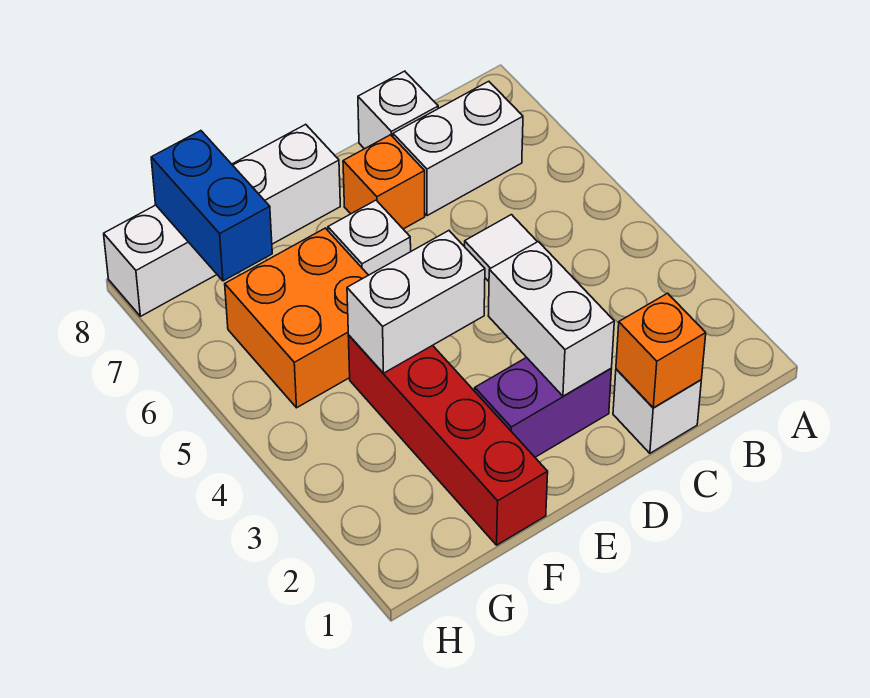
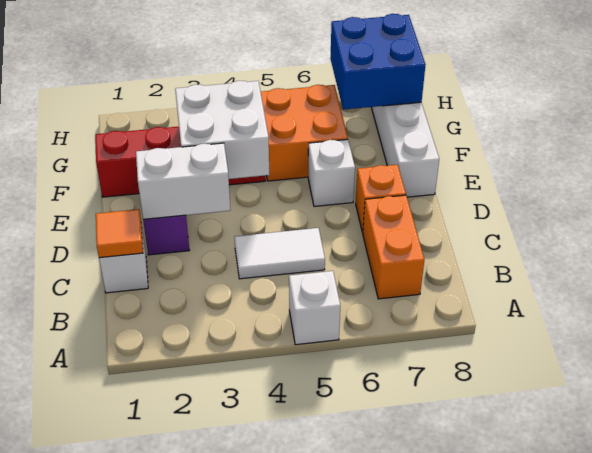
white 1x2 brick [393,81,523,216] -> orange 1x2 brick [363,195,424,299]
orange 1x1 brick [616,293,706,408] -> orange 1x1 tile [96,209,143,258]
white 1x1 brick [358,71,438,149] -> white 1x1 brick moved to [289,271,340,345]
white 1x2 brick [347,231,485,373] -> white 2x2 brick [175,81,269,179]
blue 1x2 brick [151,131,272,281] -> blue 2x2 brick [330,14,425,110]

